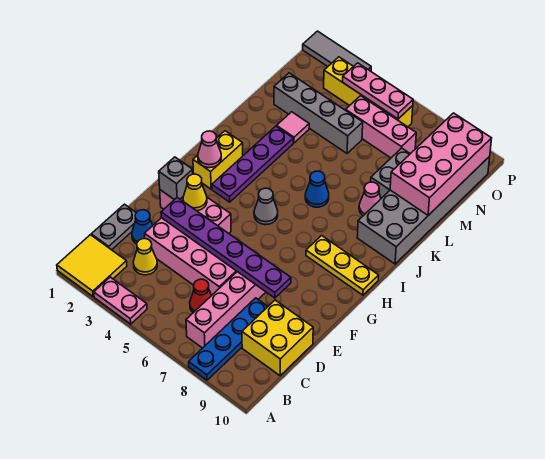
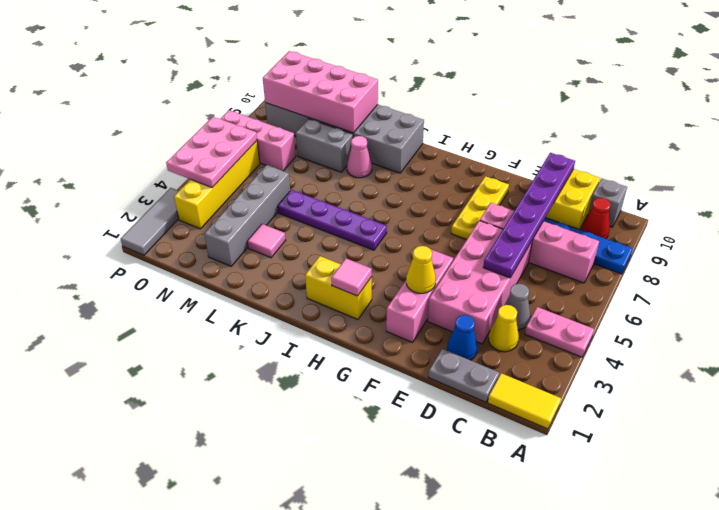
yellow 2x2 tile [57,235,127,296] -> yellow 1x2 tile [488,373,561,429]
pink 1x2 plate [94,277,147,324] -> pink 1x2 plate turned to [525,307,594,357]
red 1x1 cone [190,279,211,313] -> red 1x1 cone moved to [582,198,610,239]
purple 1x6 plate [161,197,291,298] -> purple 1x6 plate moved to [483,153,575,278]
grey 1x1 brick [159,157,193,200] -> grey 1x1 brick moved to [588,179,627,227]
pink 1x1 cone [198,131,221,168] -> pink 1x1 tile [331,258,372,296]
purple 1x4 plate [212,126,293,202] -> purple 1x4 plate moved to [278,190,387,250]
grey 1x1 cone [254,188,278,225] -> grey 1x1 cone moved to [505,284,530,330]
yellow 1x3 plate [306,236,379,295] -> yellow 1x3 plate moved to [451,176,509,240]
blue 1x1 cone [305,171,329,207] -> none
pink 1x3 brick [346,96,416,158] -> pink 1x3 brick turned to [220,110,296,171]
pink 1x3 plate [343,63,413,119] -> pink 2x3 plate [166,117,257,188]

